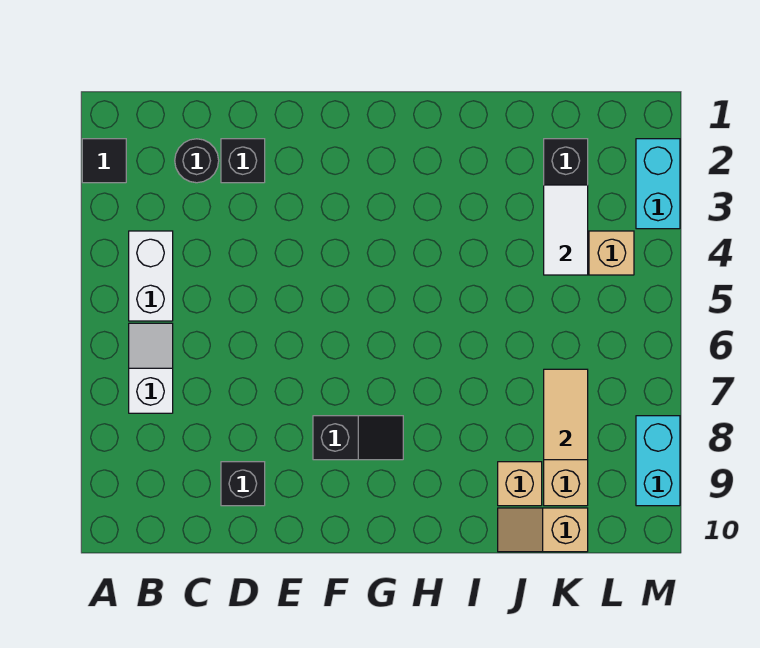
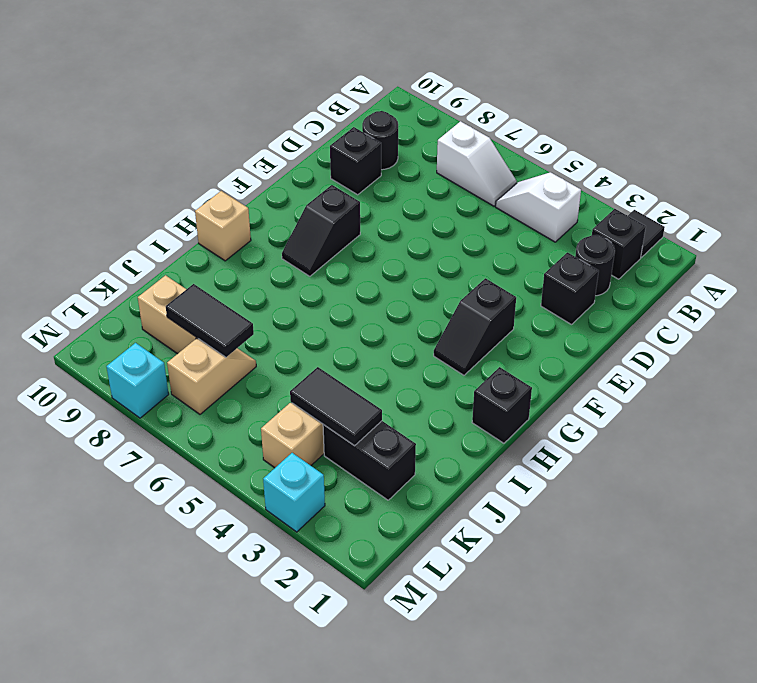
none -> black 1x1 brick [592,209,646,279]
white 1x2 brick [129,231,173,321] -> white 1x2 slope [496,172,581,242]
none -> black 1x1 round brick [362,111,398,170]
none -> black 1x2 slope [434,278,516,375]
none -> black 1x1 brick [472,367,532,443]
tan 1x1 brick [498,462,542,506] -> tan 1x1 brick moved to [195,191,251,261]
tan 1x2 slope [498,508,588,552] -> tan 1x2 slope moved to [167,339,256,414]
white 1x2 tile [544,185,588,275] -> black 1x2 tile [290,367,382,446]
tan 1x2 tile [544,369,588,460] -> black 1x2 tile [166,284,254,357]
cyan 1x2 brick [636,139,680,229] -> cyan 1x1 brick [263,453,325,532]
cyan 1x2 brick [636,416,680,506] -> cyan 1x1 brick [106,343,169,418]

